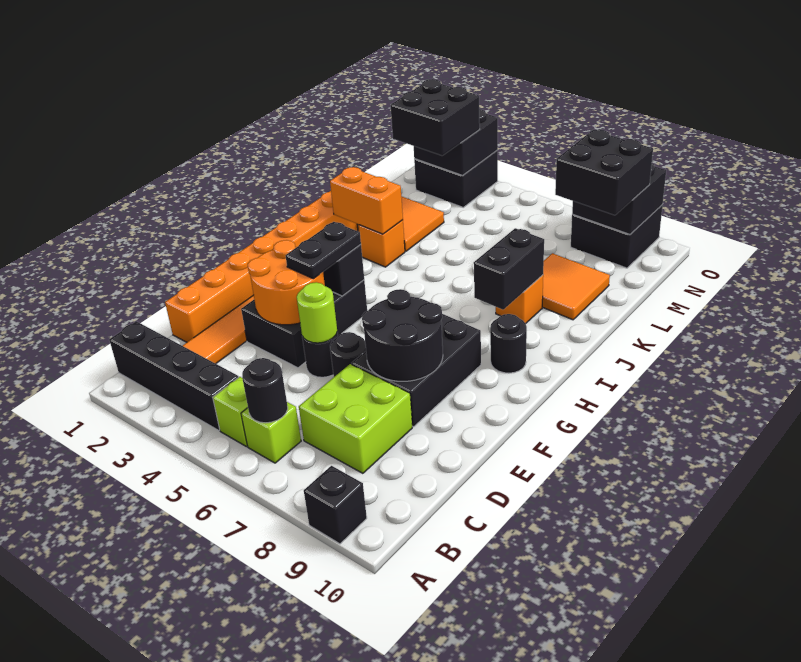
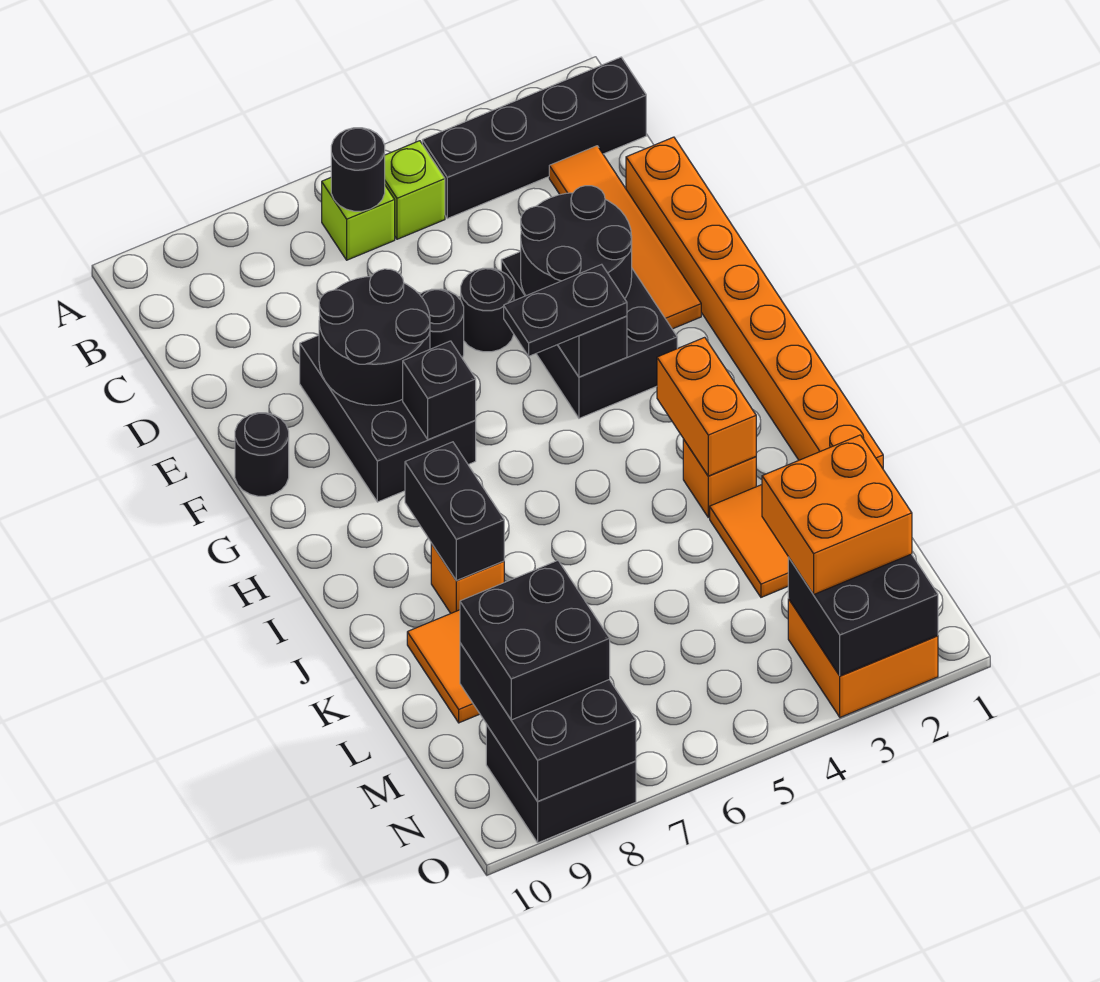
black 1x1 brick [304,466,367,544] -> black 1x1 brick moved to [403,341,476,440]
lime 2x2 brick [299,364,412,473] -> none
orange 2x2 round brick [248,240,325,325] -> black 2x2 round brick [520,186,632,299]
lime 1x1 round brick [297,282,337,343] -> none
black 1x2 plate [286,222,361,279] -> black 1x2 plate turned to [504,264,627,356]
black 1x1 round brick [490,314,527,373] -> black 1x1 round brick moved to [235,413,289,496]
orange 1x2 brick [330,167,403,234] -> orange 1x2 brick turned to [657,337,756,476]
black 2x2 brick [391,79,480,156] -> orange 2x2 brick [762,435,912,595]
black 2x2 brick [414,150,498,207] -> orange 2x2 brick [788,599,938,717]
black 2x2 brick [572,163,666,235] -> black 2x3 brick [460,643,636,801]

